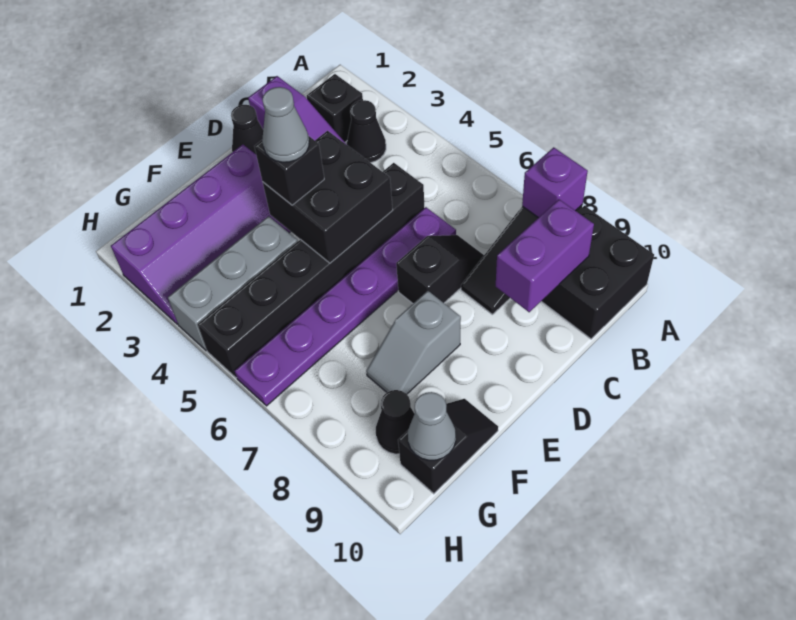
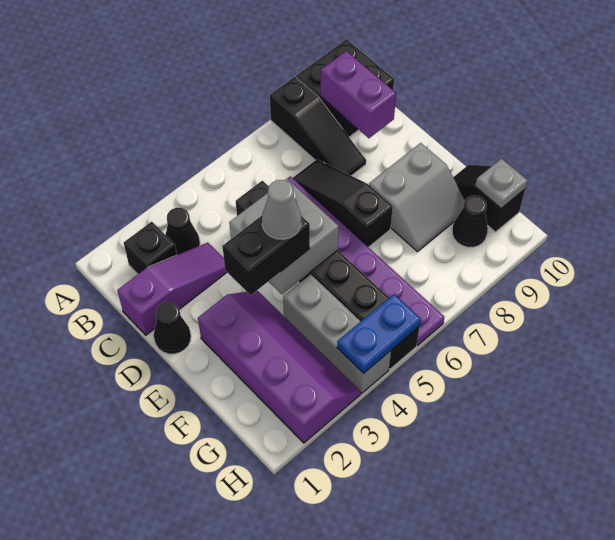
purple 1x1 brick [522,147,588,218] -> none
black 1x2 slope [396,235,484,303] -> black 1x3 slope [293,160,393,247]
black 2x2 brick [263,131,393,263] -> grey 2x2 brick [229,179,339,294]
black 1x1 brick [254,136,324,205] -> black 1x2 brick [222,216,310,295]
grey 1x2 slope [366,291,461,394] -> grey 2x2 slope [369,143,465,252]
grey 1x1 cone [408,392,456,460] -> grey 1x1 plate [475,159,528,208]
none -> blue 1x2 plate [337,294,421,373]

